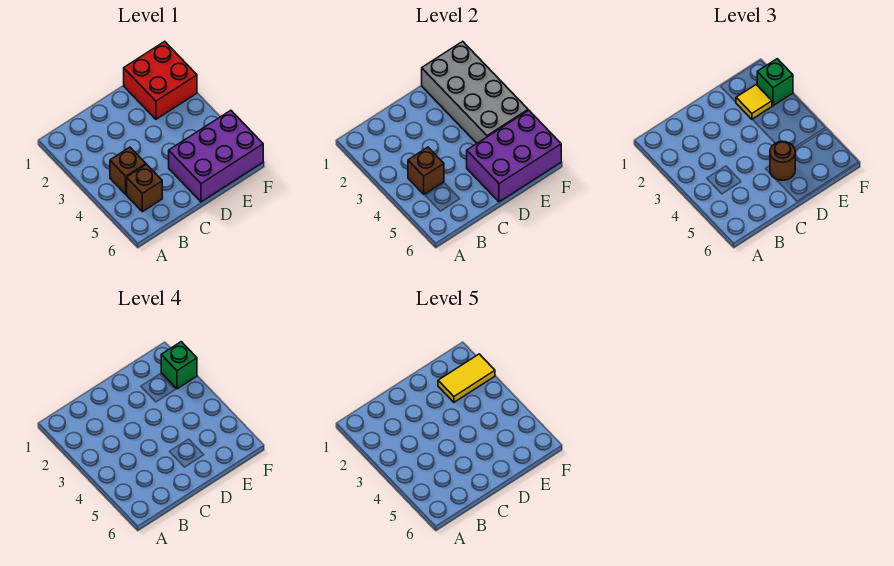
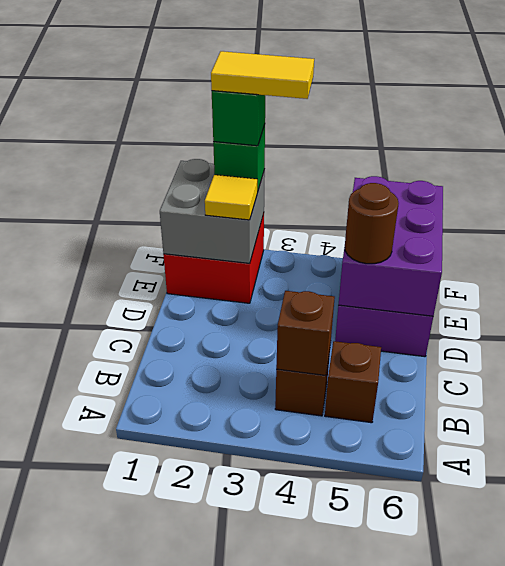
grey 2x4 brick [422,41,528,143] -> grey 2x2 brick [160,159,265,263]
yellow 1x2 tile [438,354,495,402] -> yellow 1x2 tile turned to [211,51,314,99]

